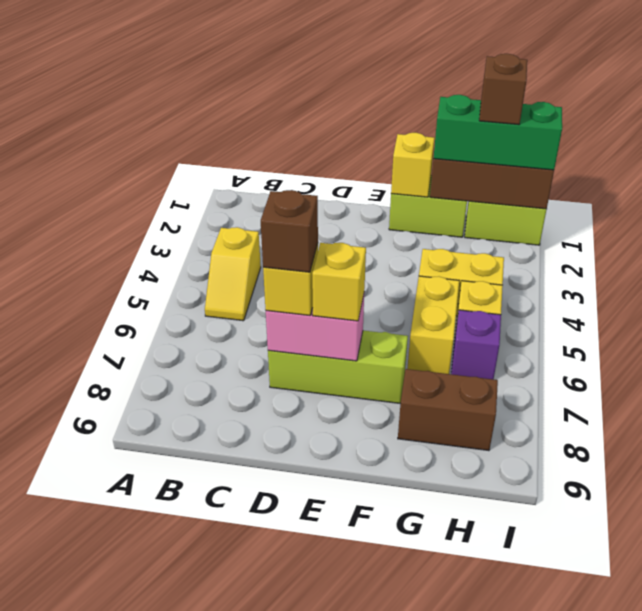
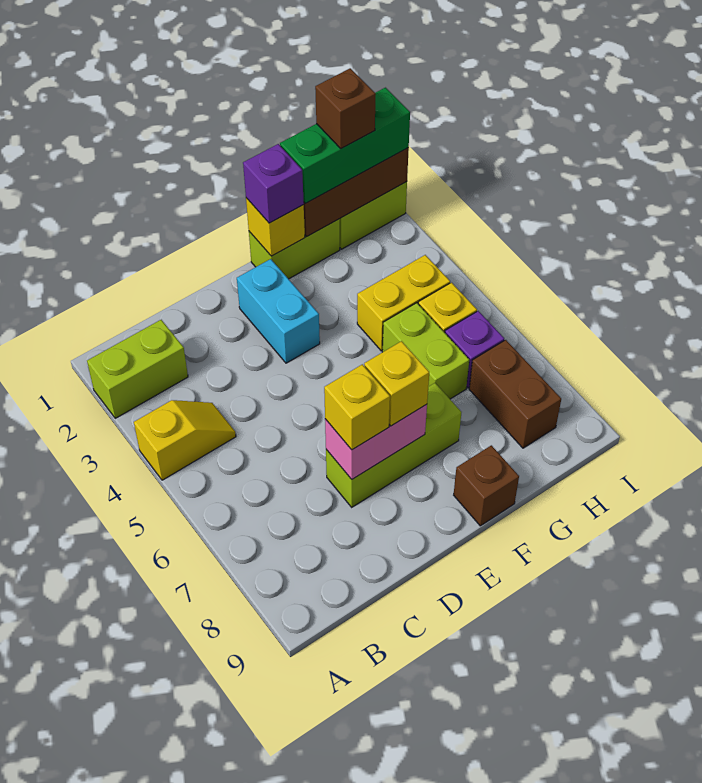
none -> lime 1x2 brick [87,320,188,418]
yellow 1x2 slope [205,227,261,321] -> yellow 1x2 slope turned to [134,400,236,480]
brown 1x1 brick [261,190,318,272] -> brown 1x1 brick moved to [454,445,519,526]
none -> cyan 1x2 brick [237,259,320,363]
none -> purple 1x1 brick [243,144,304,223]
yellow 1x2 brick [407,276,459,374] -> lime 1x2 brick [382,303,469,399]
brown 1x2 brick [398,369,498,451] -> brown 1x2 brick turned to [469,340,561,448]

